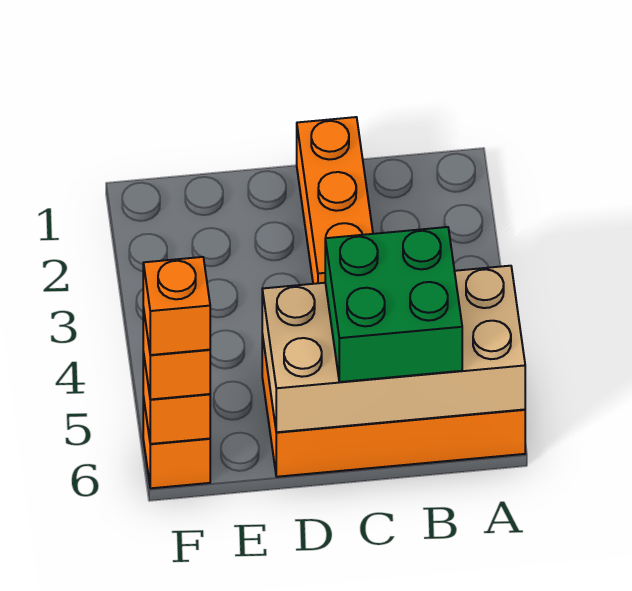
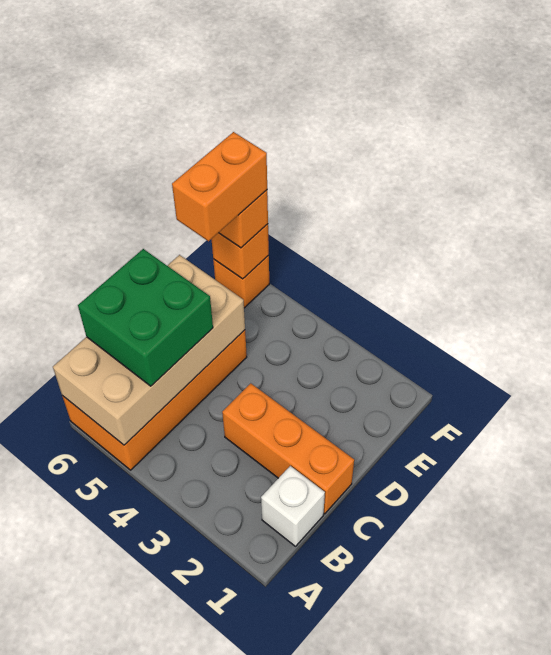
none -> white 1x1 brick [261,466,325,546]
orange 1x1 brick [143,257,210,355] -> orange 1x2 brick [172,132,267,241]

